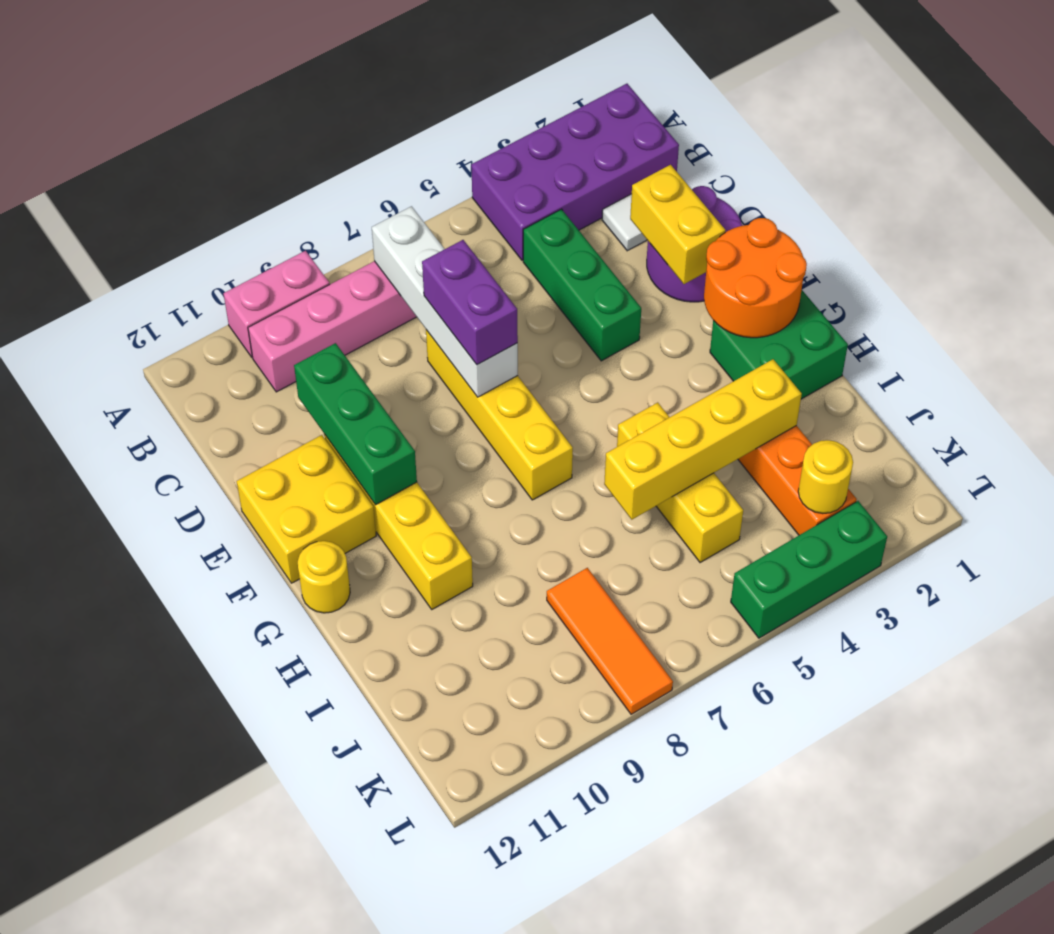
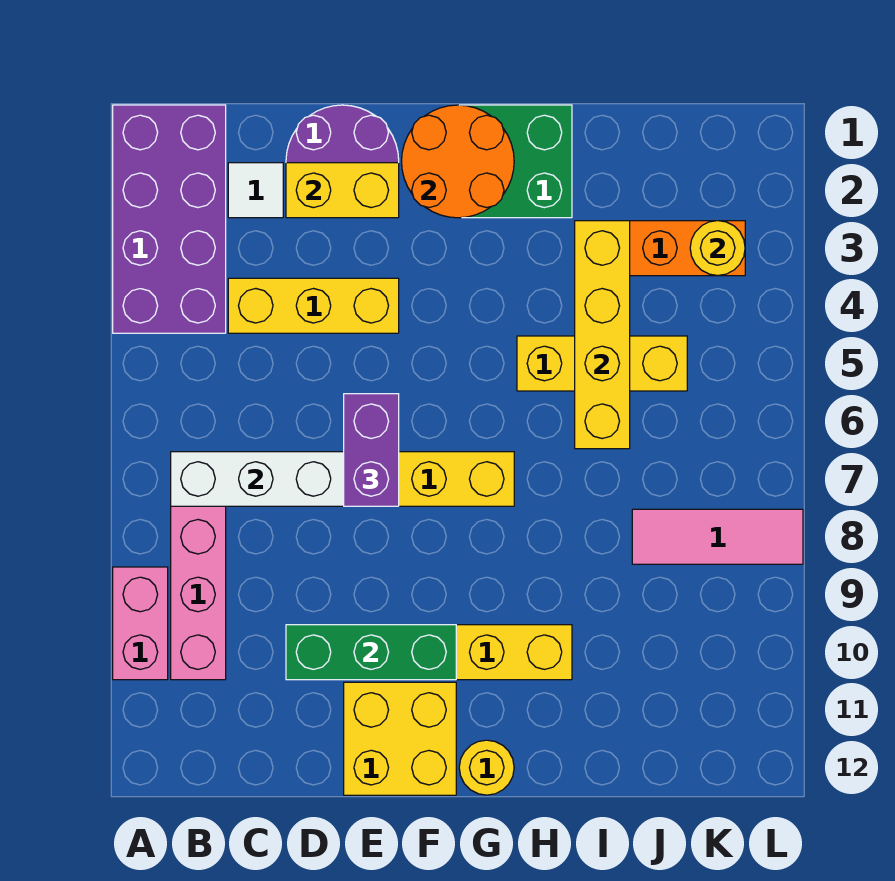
green 1x3 brick [523,209,641,361] -> yellow 1x3 brick [228,278,399,333]
purple 1x2 brick [422,240,518,365] -> purple 1x2 brick turned to [344,394,399,506]
orange 1x3 tile [547,568,673,714] -> pink 1x3 tile [632,509,803,564]
green 1x3 brick [731,501,887,638] -> none

